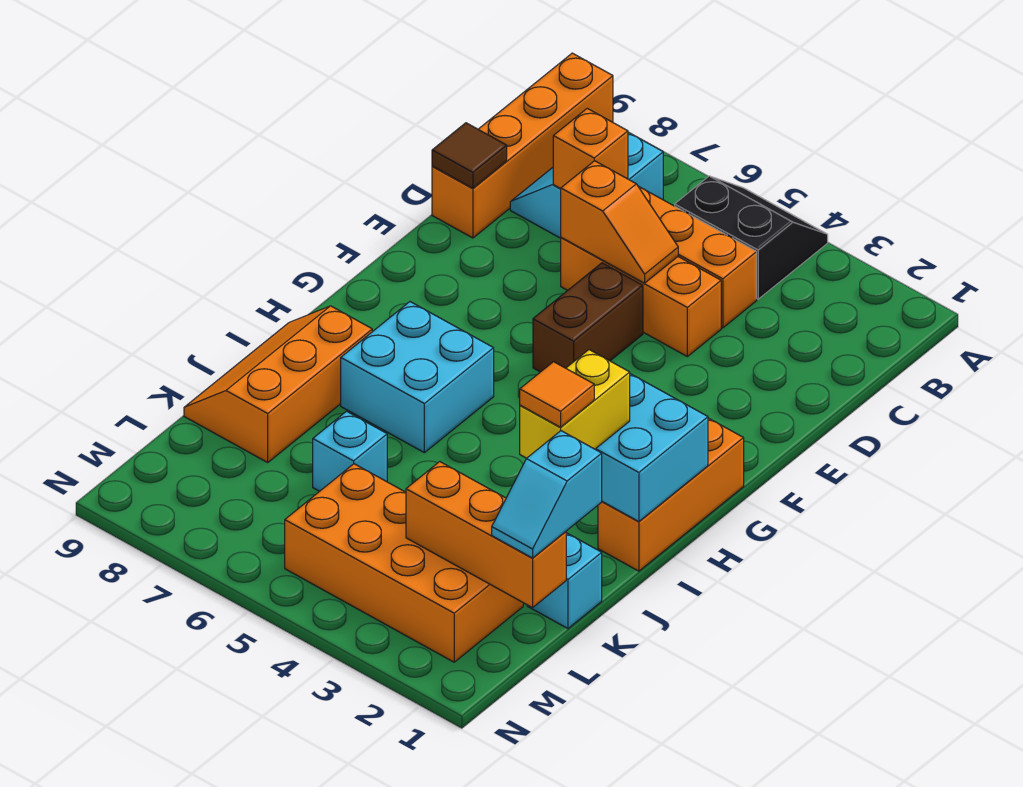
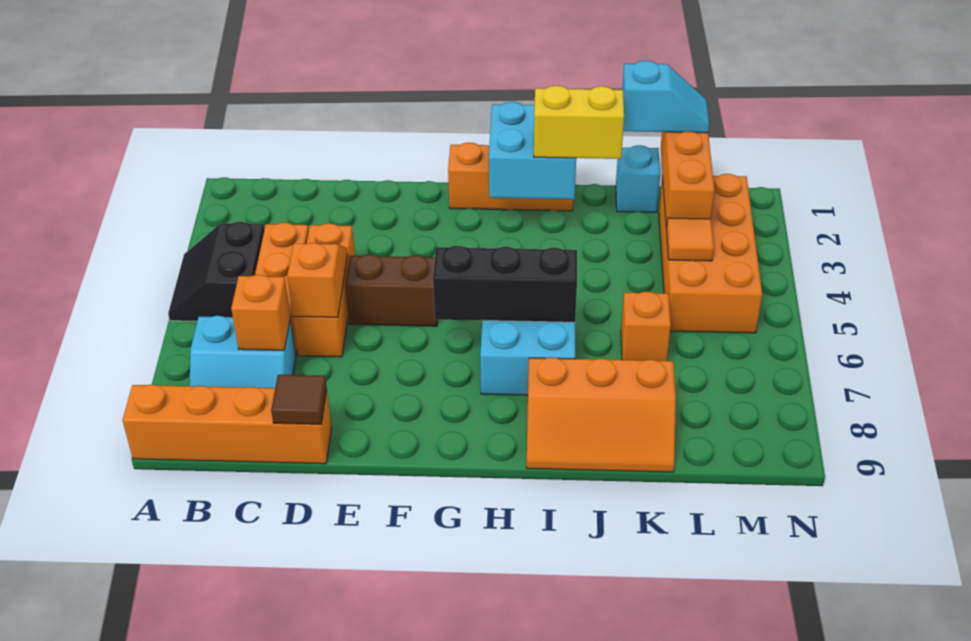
none -> black 1x3 brick [433,246,577,322]
orange 1x1 tile [520,362,594,427] -> orange 1x1 tile moved to [666,218,714,261]
cyan 1x1 brick [313,411,387,491] -> orange 1x1 brick [621,292,671,361]

